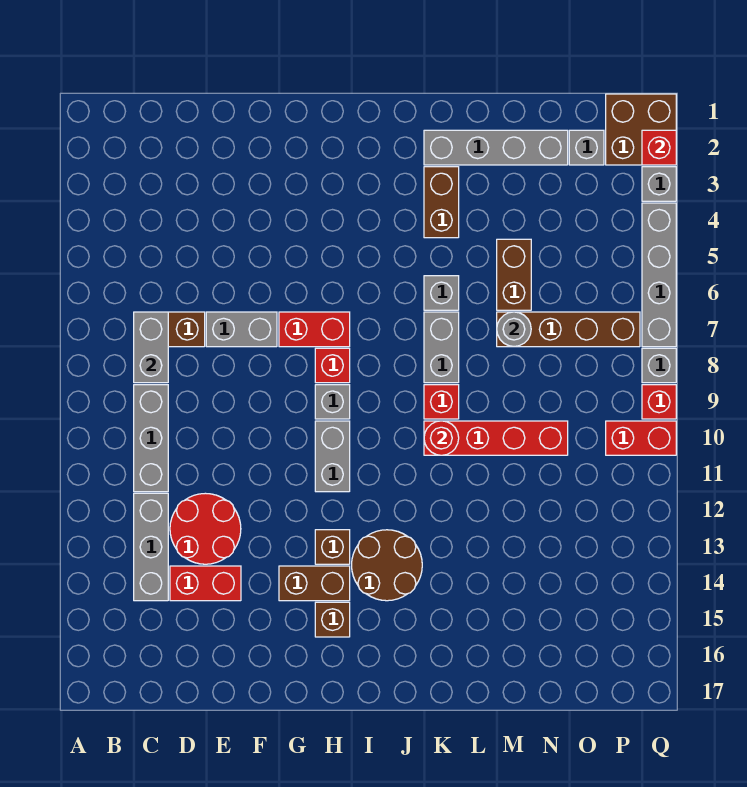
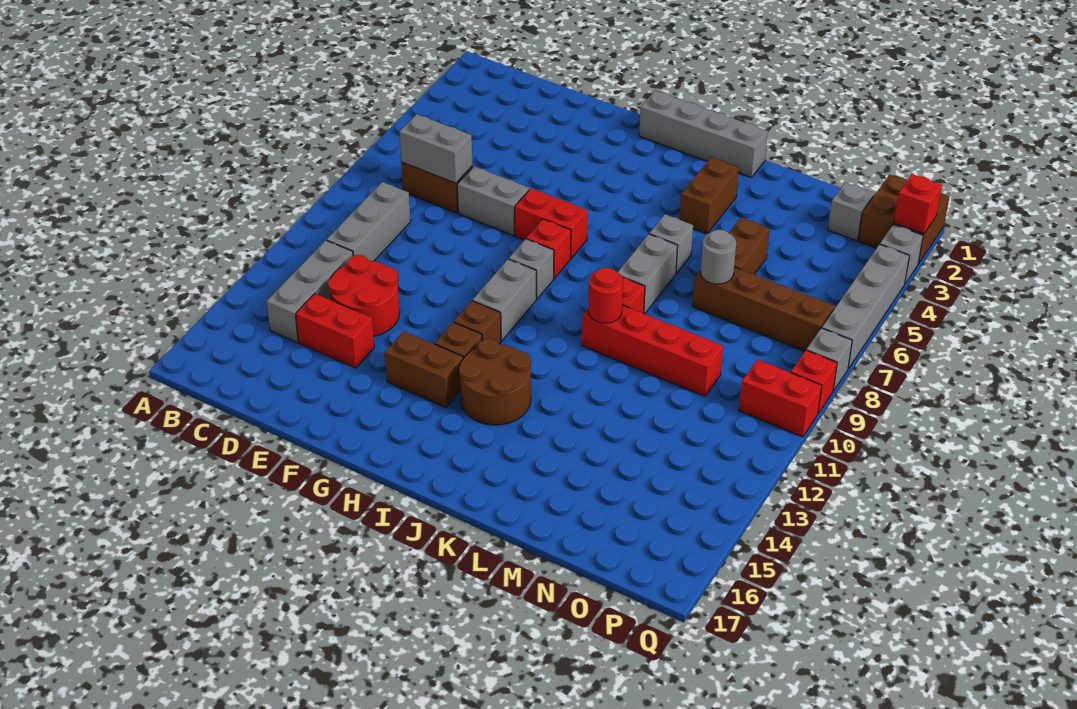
grey 1x2 brick [134,312,168,383] -> grey 1x2 brick turned to [399,114,473,183]
brown 1x1 brick [315,602,350,637] -> brown 1x1 brick moved to [454,301,501,344]
grey 1x4 brick [424,130,568,165] -> grey 1x4 brick moved to [639,91,768,178]

